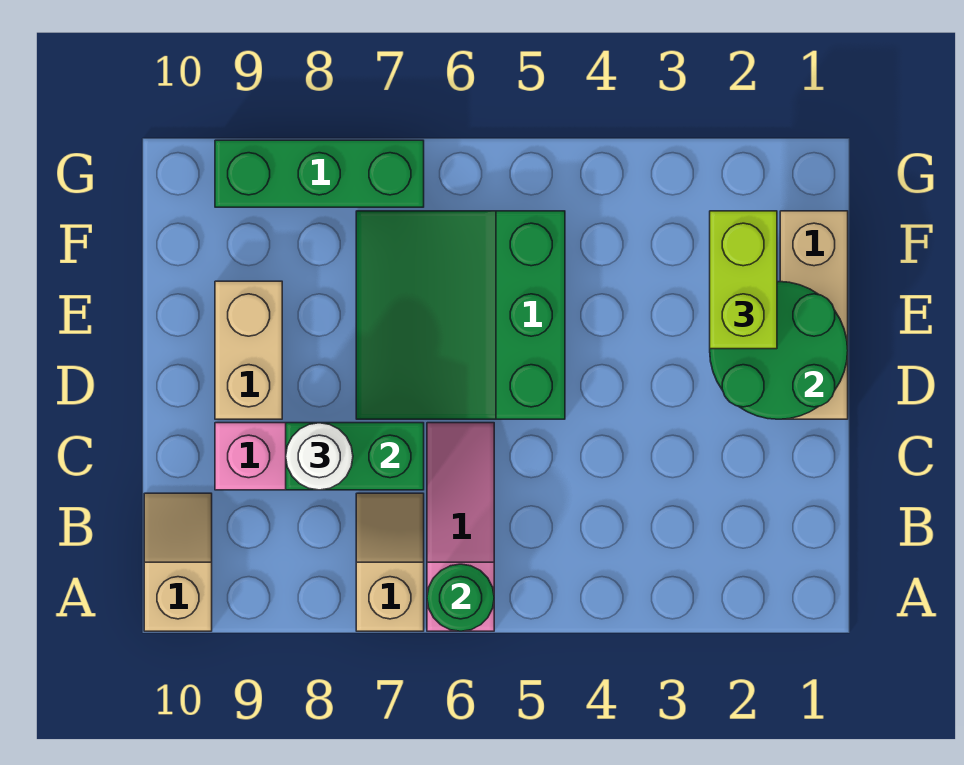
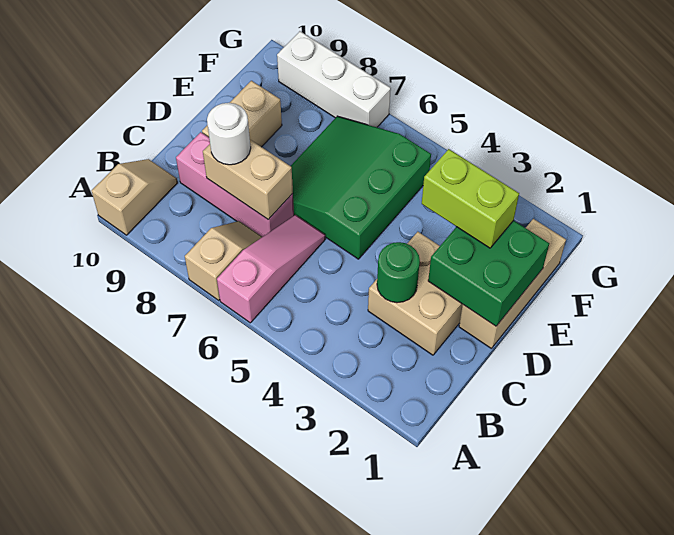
green 1x1 round brick [427,564,494,631] -> green 1x1 round brick moved to [377,242,420,303]
none -> tan 2x2 brick [368,232,463,355]
green 1x2 brick [286,423,424,490] -> tan 1x2 brick [203,140,293,220]
green 2x2 round brick [710,282,848,419] -> green 2x2 brick [428,220,549,326]
lime 1x2 brick [710,211,777,349] -> lime 1x2 brick turned to [422,149,519,248]
green 1x3 brick [215,140,424,207] -> white 1x3 brick [277,31,391,127]

